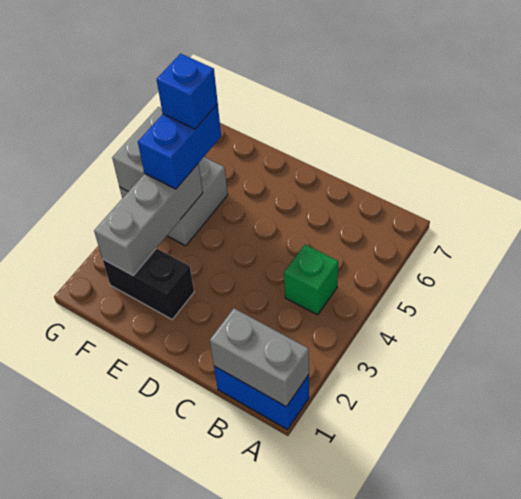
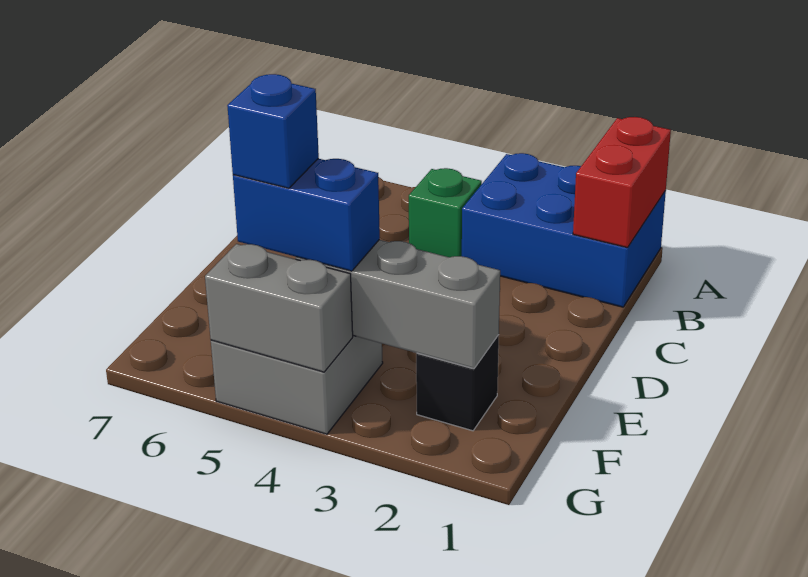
blue 1x2 brick [214,366,309,429] -> blue 2x3 brick [462,153,666,307]
grey 1x2 brick [210,308,309,407] -> red 1x2 brick [573,117,671,248]
black 1x2 brick [103,248,194,319] -> black 1x1 brick [416,335,499,431]

